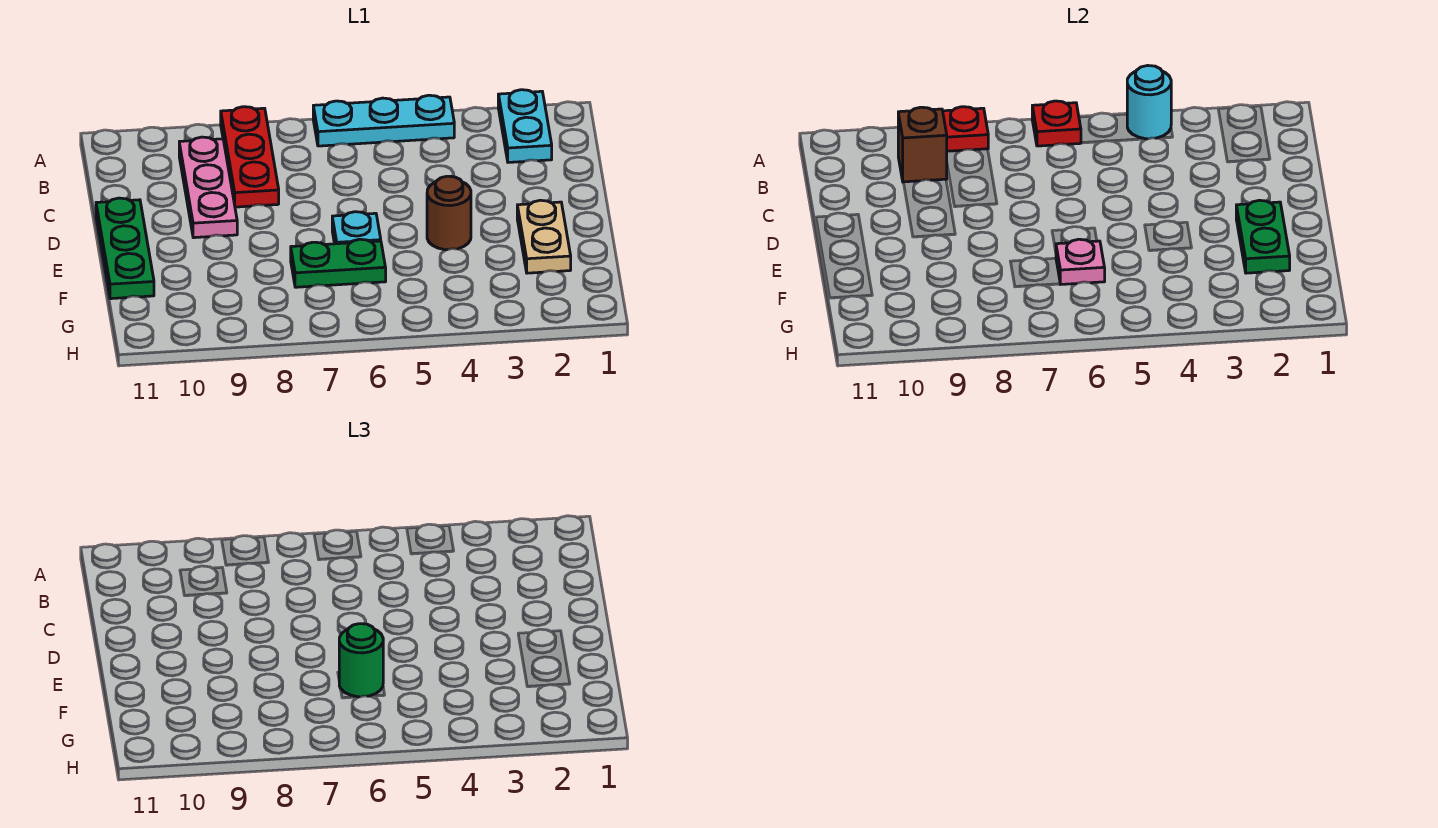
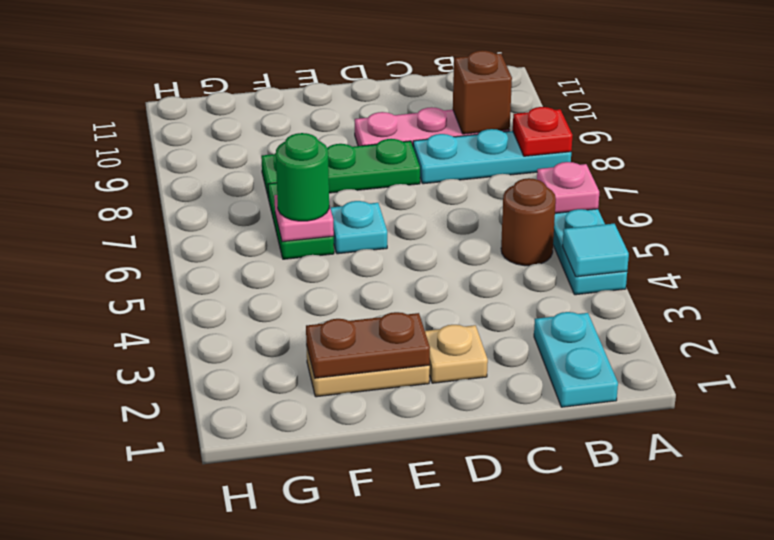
cyan 1x2 plate [498,90,552,162] -> cyan 1x2 plate turned to [534,312,618,407]
cyan 1x1 round brick [1127,66,1171,139] -> cyan 1x1 tile [562,224,629,277]
red 1x1 plate [1032,101,1081,146] -> pink 1x1 plate [537,162,599,213]
red 1x3 plate [221,107,279,207] -> cyan 1x3 plate [413,129,571,184]
none -> tan 1x1 plate [425,325,488,383]
green 1x3 plate [96,198,154,299] -> green 1x3 plate moved to [261,139,420,199]
green 1x2 plate [1236,200,1290,273] -> brown 1x2 plate [306,312,430,378]
brown 1x1 round brick [427,176,471,250] -> brown 1x1 round brick moved to [501,178,556,266]

